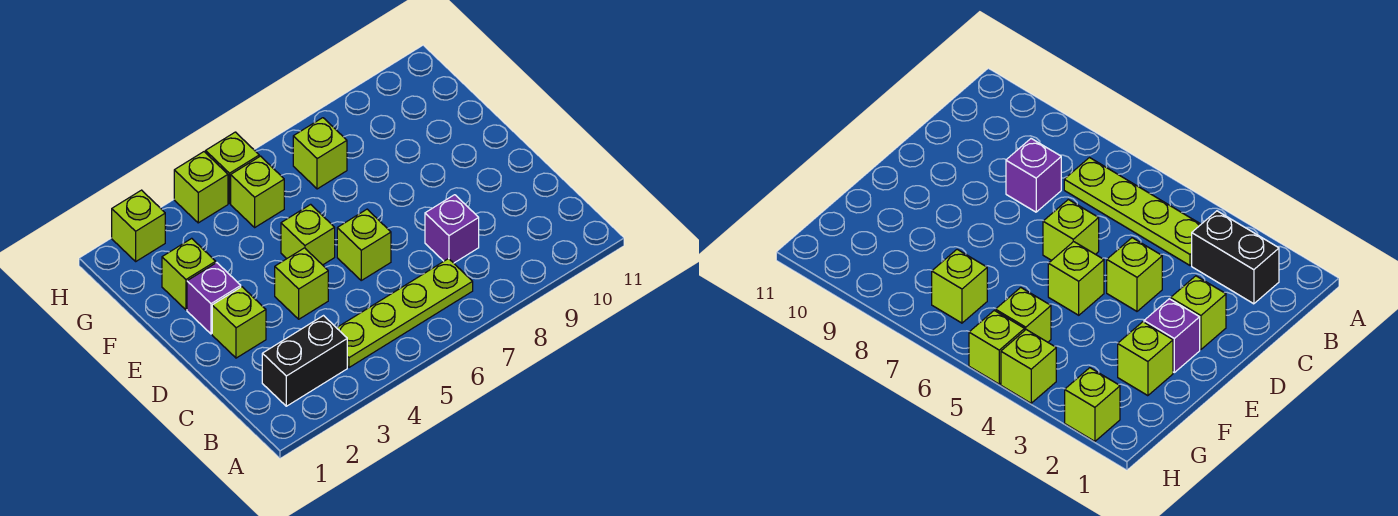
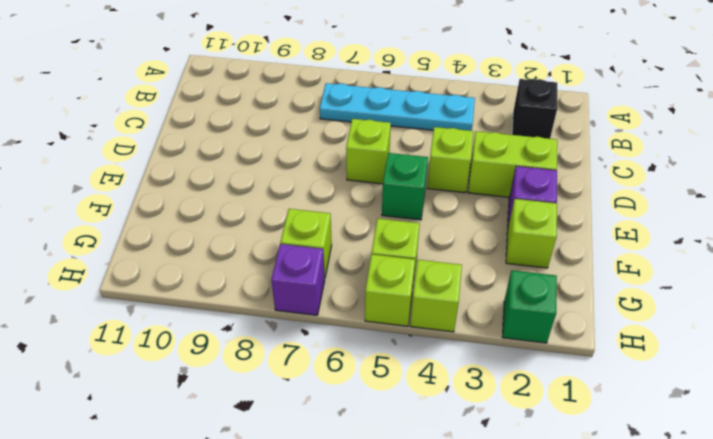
black 1x2 brick [262,316,347,406] -> black 1x1 brick [512,79,557,139]
lime 1x4 plate [337,259,473,367] -> cyan 1x4 plate [320,83,475,131]
purple 1x1 brick [425,195,479,263] -> purple 1x1 brick moved to [271,244,325,315]
lime 1x1 brick [212,287,266,358] -> lime 1x2 brick [468,131,557,197]
lime 1x1 brick [281,204,335,265] -> green 1x1 brick [382,153,428,220]
lime 1x1 brick [112,190,165,261] -> green 1x1 brick [502,270,557,343]

